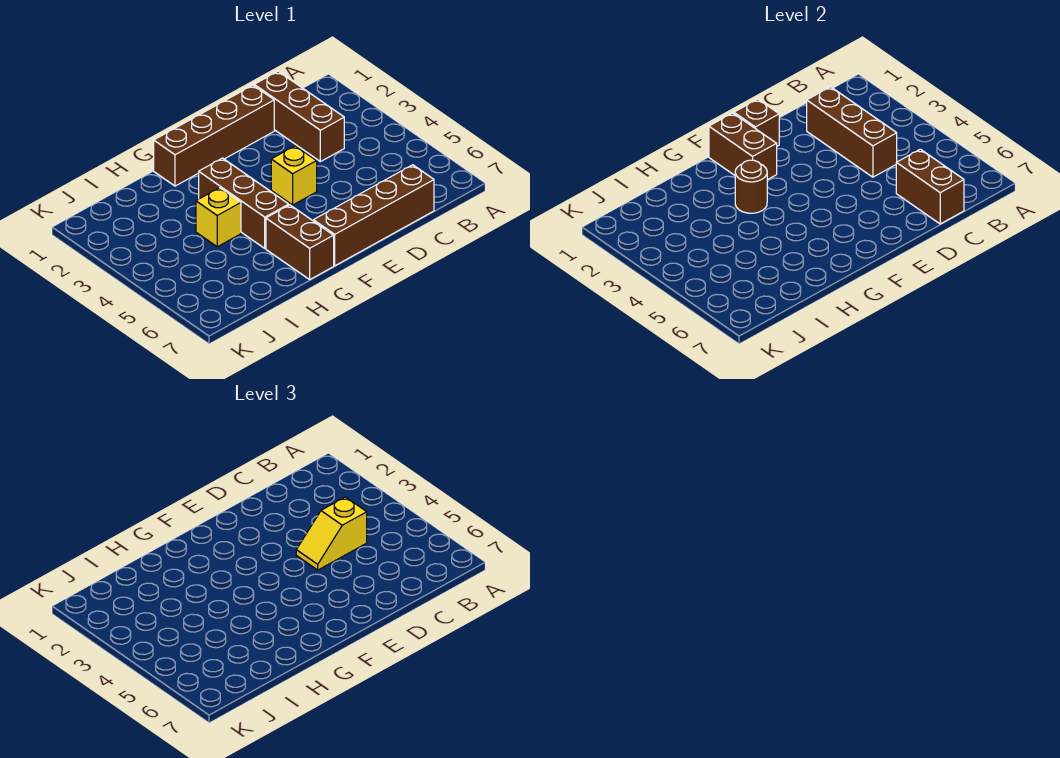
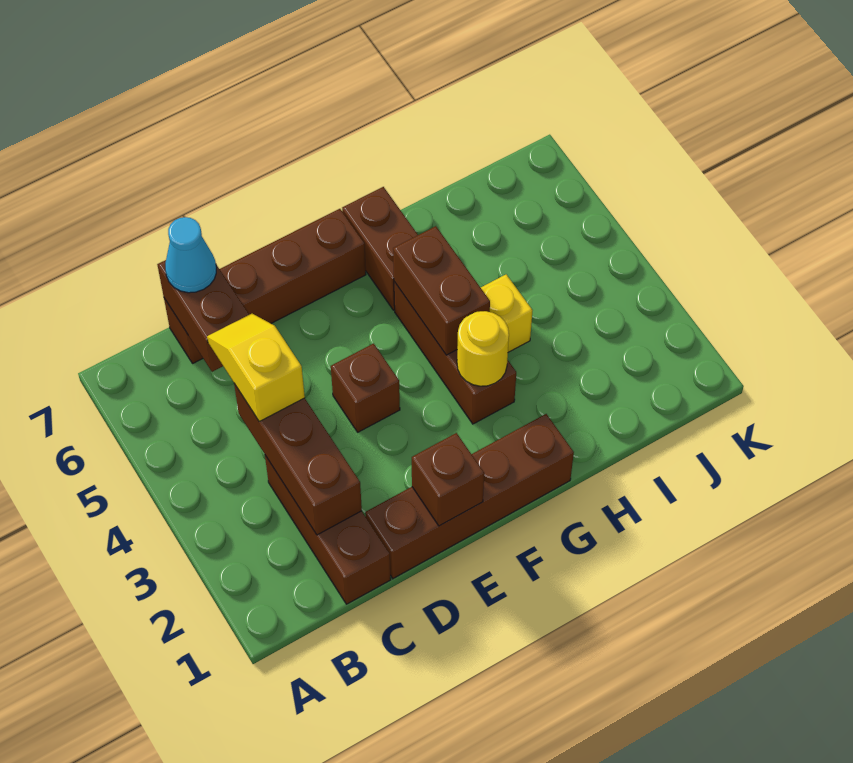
yellow 1x2 slope [296,497,367,570] -> yellow 1x2 slope turned to [207,314,305,421]
none -> cyan 1x1 cone [165,217,216,293]
yellow 1x1 brick [271,146,317,205] -> brown 1x1 brick [331,344,400,432]
brown 1x2 brick [709,113,777,180] -> brown 1x2 brick moved to [393,226,490,355]
brown 1x1 round brick [735,160,767,213] -> yellow 1x1 round brick [457,311,509,386]

